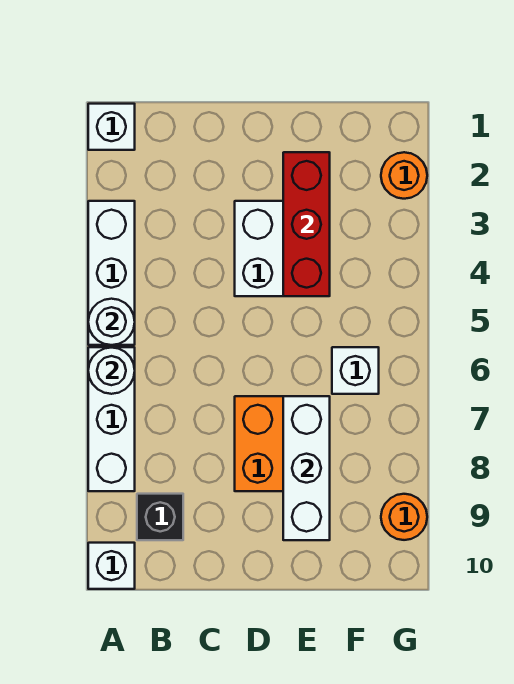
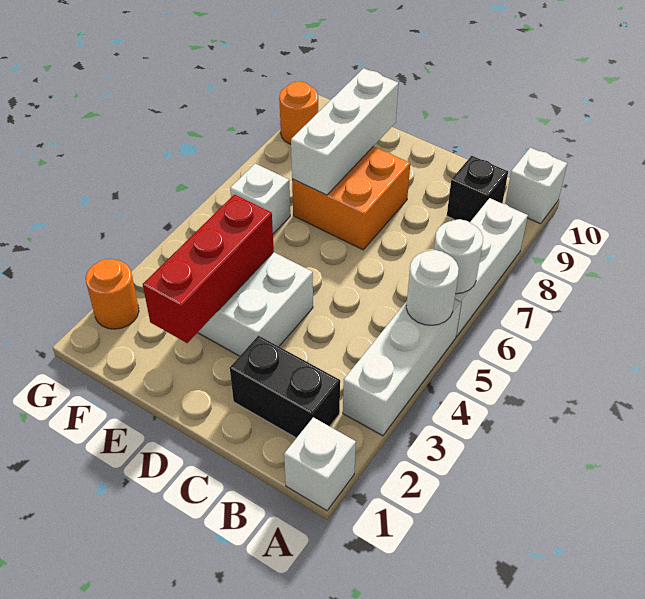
none -> black 1x2 brick [230,336,340,438]

